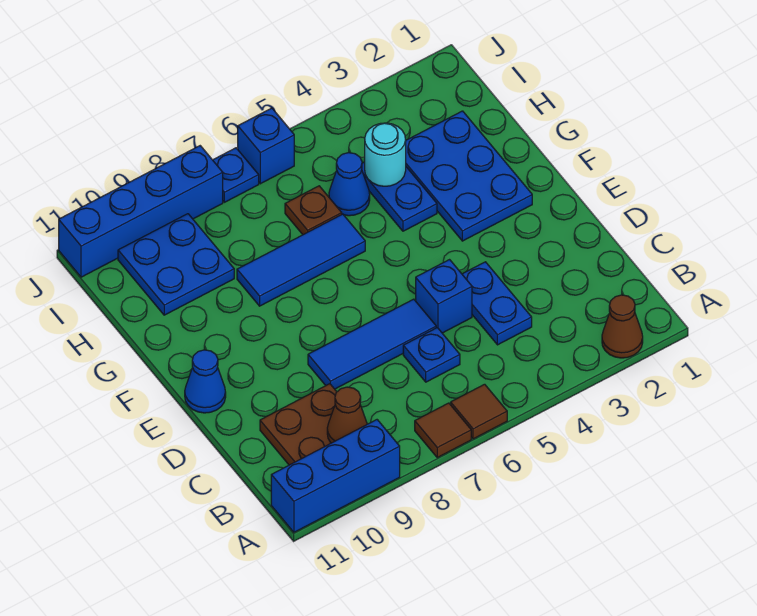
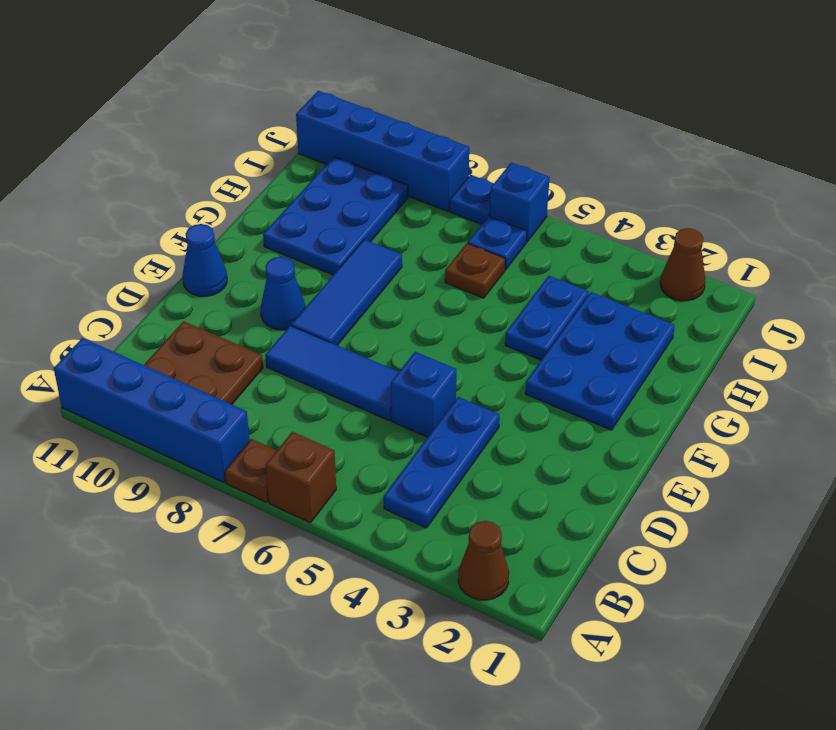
brown 1x1 tile [451,384,507,439] -> brown 1x1 brick [265,432,336,523]
brown 1x1 tile [415,403,471,458] -> brown 1x1 plate [225,439,277,503]
blue 1x3 brick [271,420,400,532] -> blue 1x4 brick [54,338,250,483]
brown 1x1 cone [327,387,367,443] -> brown 1x1 cone moved to [660,228,705,301]
blue 1x2 plate [462,262,532,345] -> blue 1x3 plate [384,397,500,528]
blue 1x1 plate [403,328,460,382] -> blue 1x1 plate moved to [468,216,527,270]
blue 1x3 tile [237,214,365,306] -> blue 1x3 tile turned to [291,239,402,345]
cyan 1x1 round brick [365,123,406,186] -> none
blue 1x1 cone [329,153,370,216] -> blue 1x1 cone moved to [261,257,306,330]
blue 2x2 plate [118,214,234,315] -> blue 2x3 plate [263,157,408,275]

